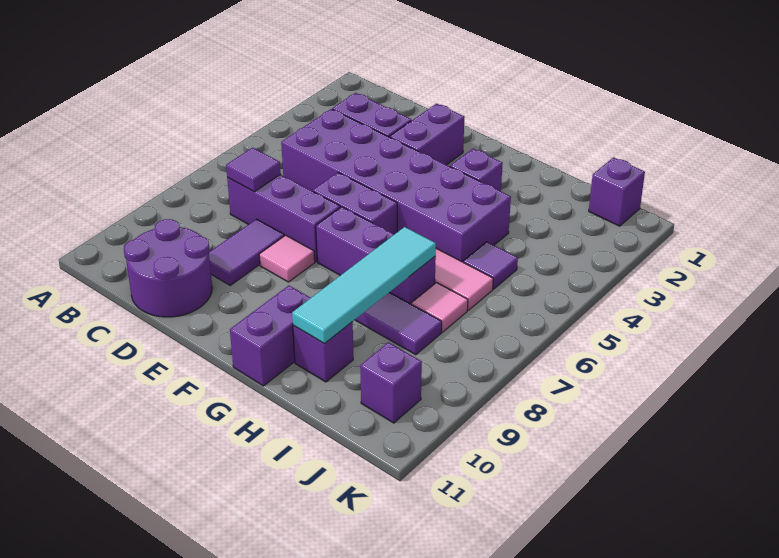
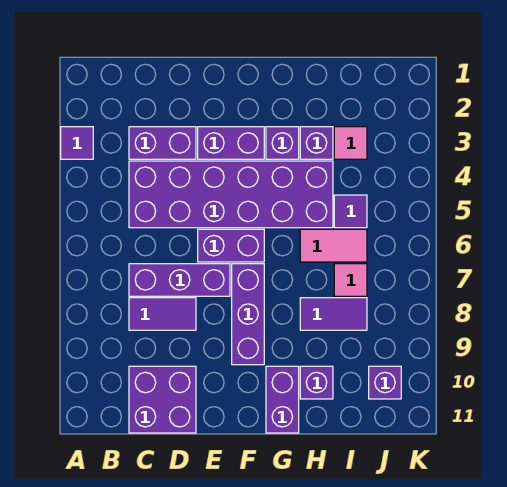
purple 1x1 tile [226,148,281,192] -> purple 1x1 tile moved to [61,127,93,159]
purple 2x2 round brick [124,219,212,317] -> purple 2x2 brick [129,366,196,433]
purple 1x2 tile [209,219,284,285] -> purple 1x2 tile turned to [129,298,196,330]
purple 1x2 brick [390,104,464,165] -> purple 1x2 brick turned to [198,127,264,159]
pink 1x1 tile [259,235,315,282] -> pink 1x1 tile moved to [334,127,367,159]
purple 1x3 brick [316,207,436,304] -> purple 1x3 brick turned to [232,264,264,365]
cyan 1x4 tile [292,227,436,344] -> none
purple 1x1 brick [589,157,645,226] -> purple 1x1 brick moved to [300,127,333,159]

